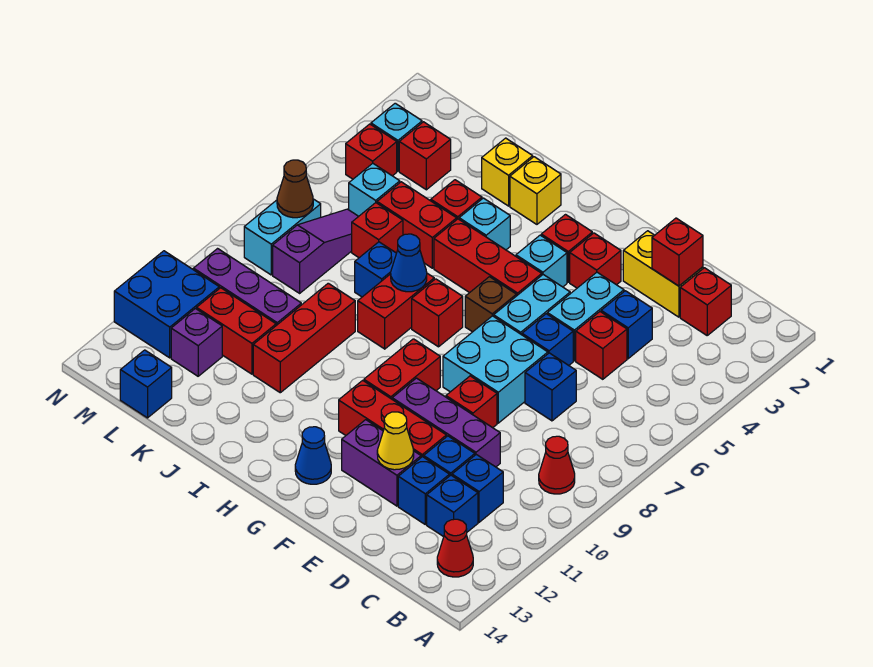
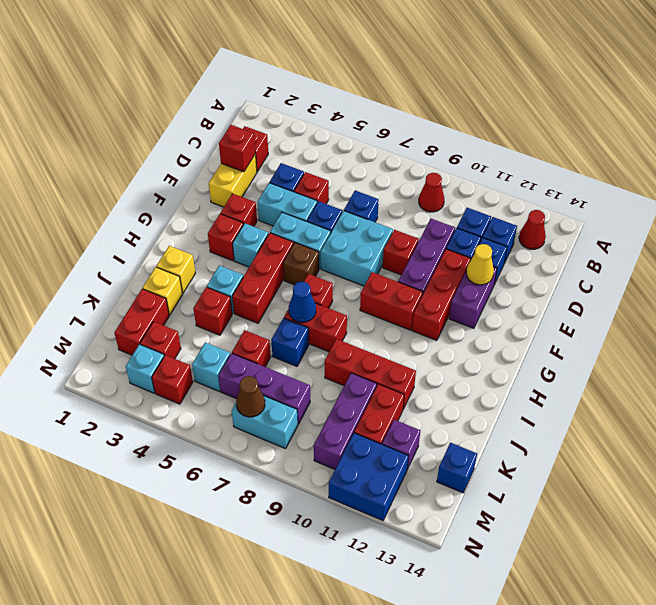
blue 1x1 cone [295,427,331,484] -> none
red 1x2 brick [377,182,457,268] -> red 1x2 brick moved to [114,289,169,355]
purple 1x3 slope [273,209,359,293] -> purple 1x3 brick [219,353,310,424]

